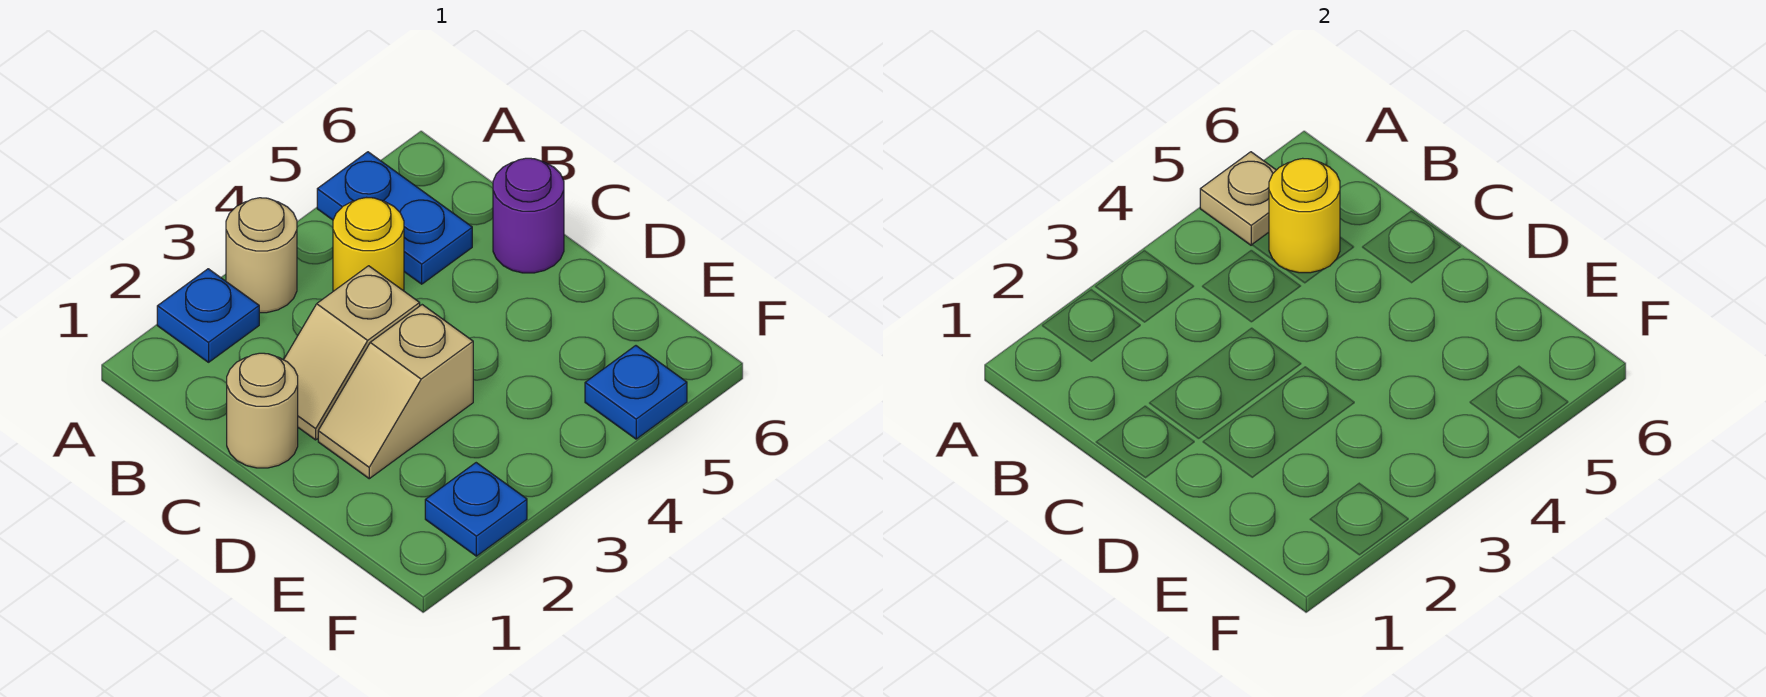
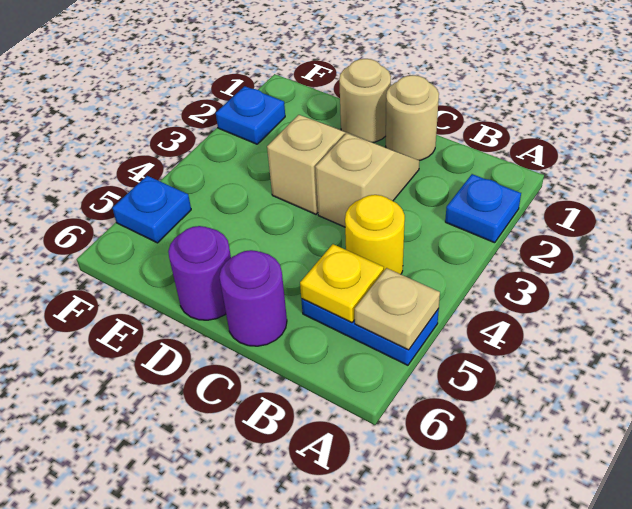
tan 1x1 round brick [226,198,297,313] -> tan 1x1 round brick moved to [339,59,391,143]
yellow 1x1 round brick [1269,158,1340,273] -> yellow 1x1 plate [300,244,384,323]
none -> purple 1x1 round brick [168,226,231,320]

